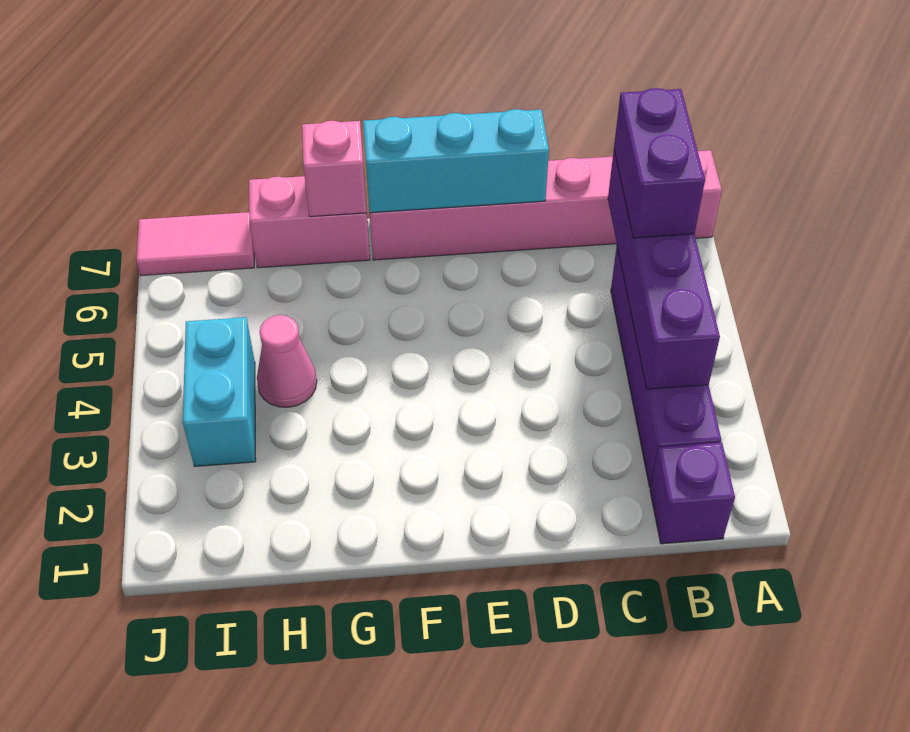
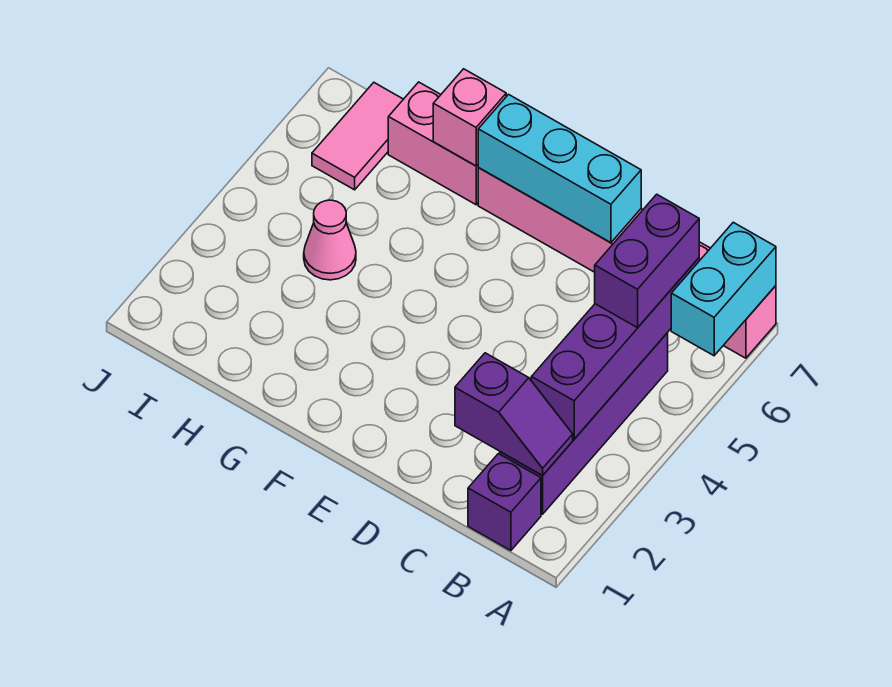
none -> purple 1x2 slope [455,353,573,476]
cyan 1x2 brick [183,317,256,467] -> cyan 1x2 brick moved to [671,222,776,356]
pink 1x2 tile [136,212,254,276] -> pink 1x2 tile turned to [312,83,403,190]

